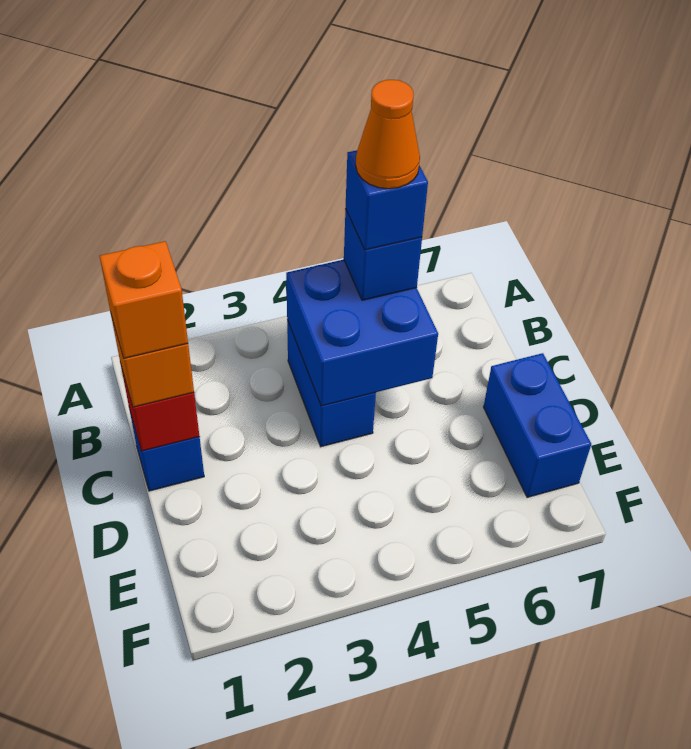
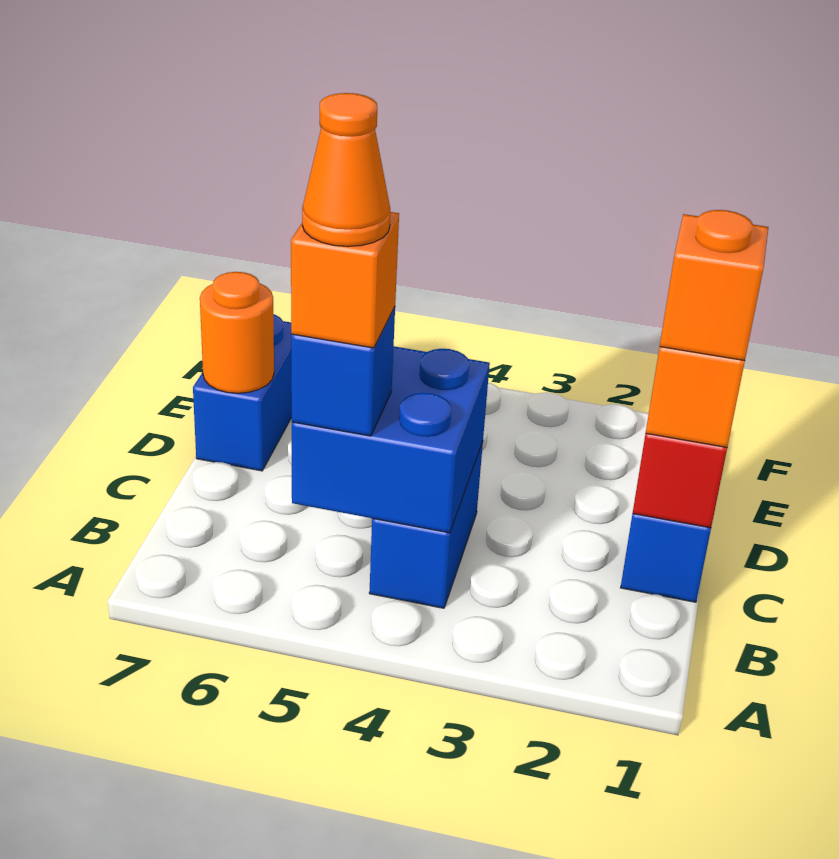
blue 1x1 brick [346,150,428,250] -> orange 1x1 brick [291,212,399,348]
none -> orange 1x1 round brick [200,272,274,393]

